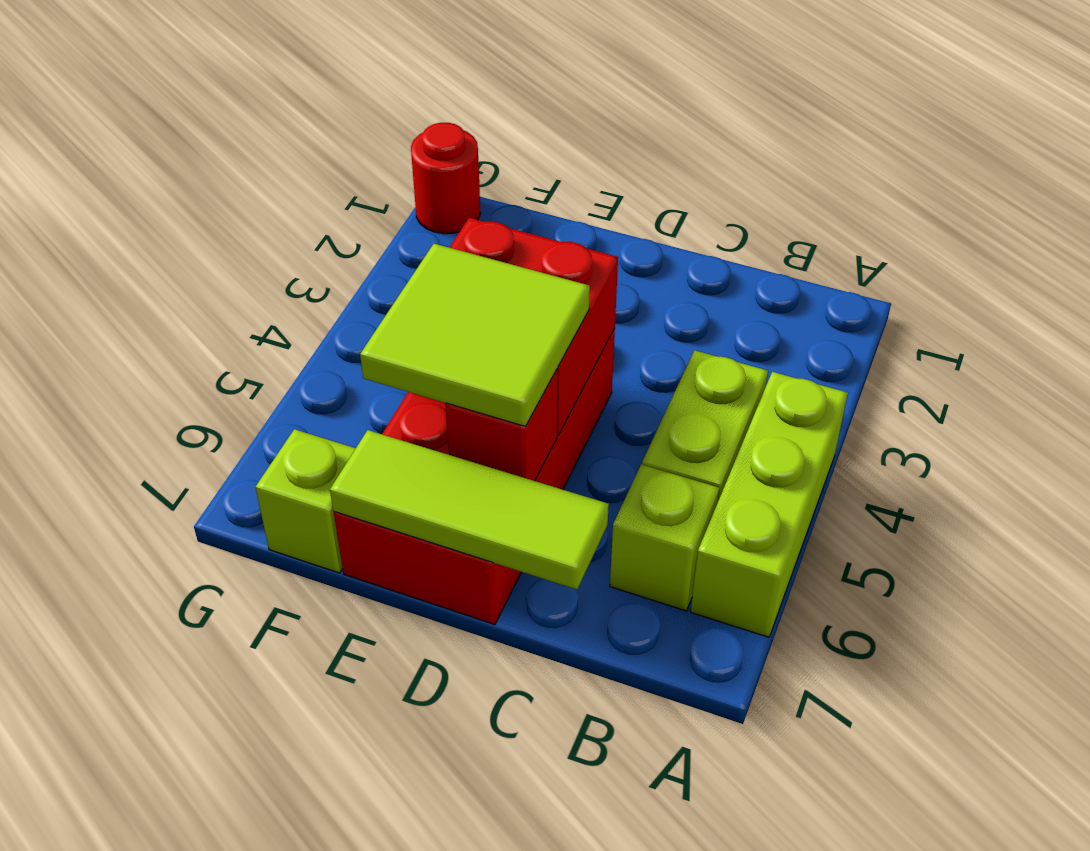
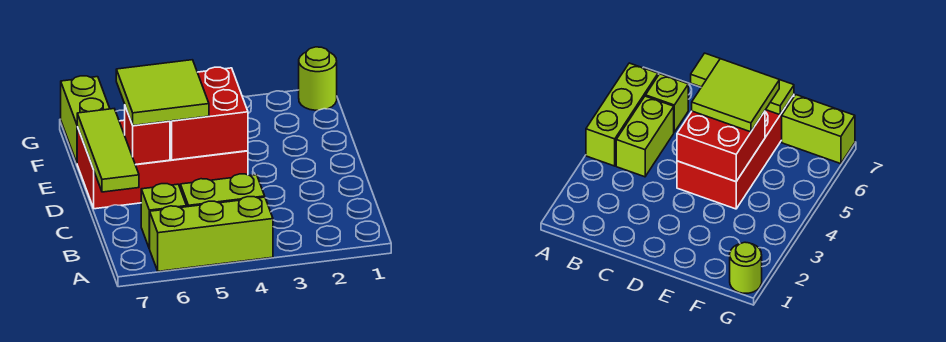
lime 1x1 brick [255,429,356,573] -> lime 1x2 brick [61,76,110,163]
red 1x1 round brick [411,123,481,234] -> lime 1x1 round brick [299,47,337,110]

